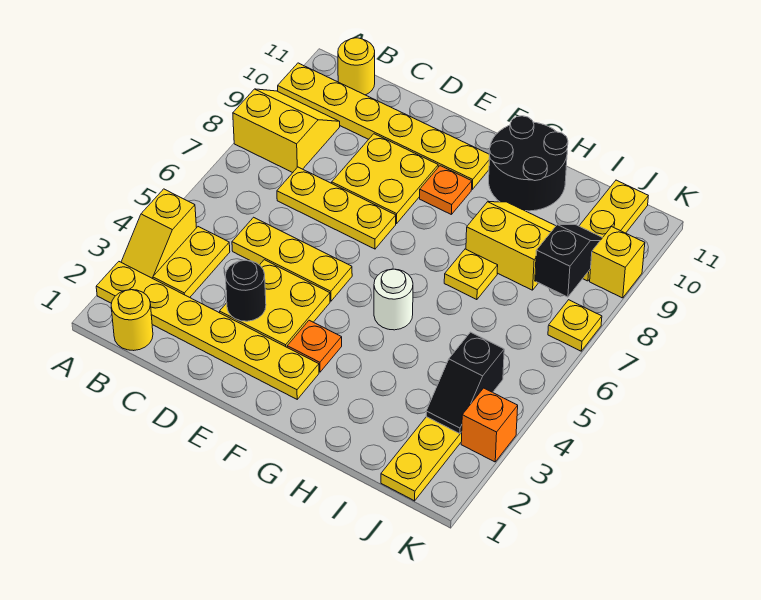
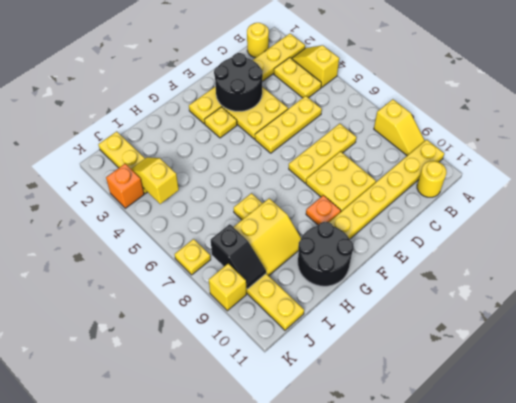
yellow 2x2 slope [233,89,340,173] -> yellow 1x2 slope [374,99,425,156]
black 1x1 round brick [225,260,266,321] -> black 2x2 round brick [214,53,263,111]
orange 1x1 plate [287,320,342,372] -> yellow 1x1 plate [204,107,237,138]
white 1x1 round brick [374,269,413,330] -> none
black 1x2 slope [426,332,504,434] -> yellow 1x2 slope [131,157,179,204]

